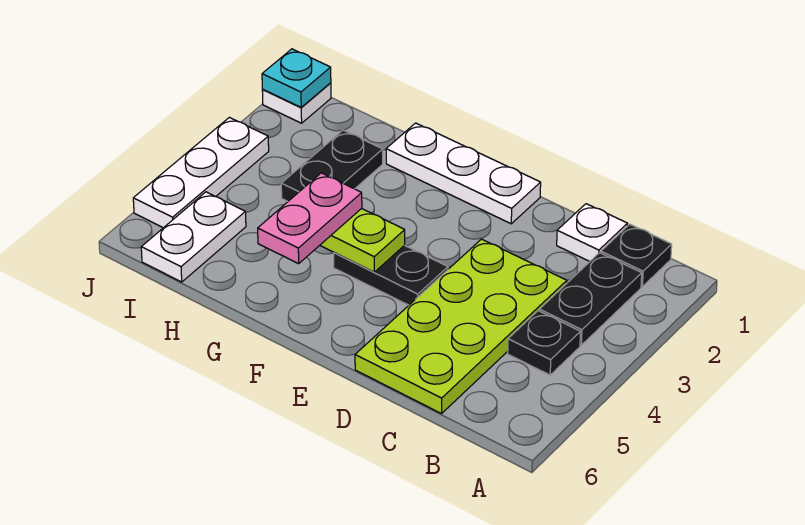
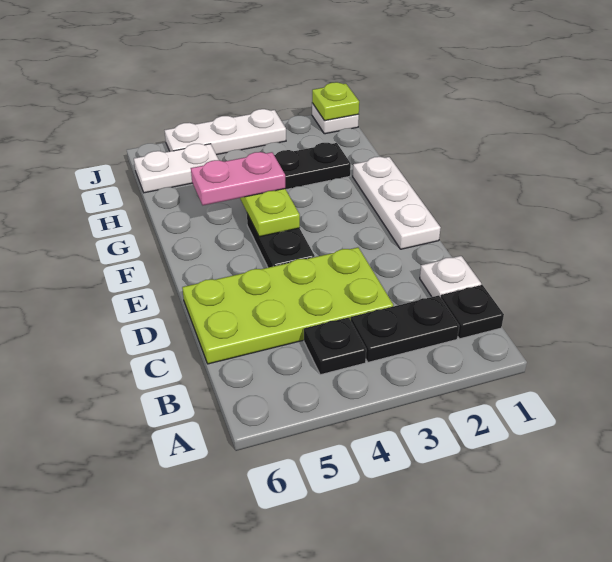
cyan 1x1 plate [262,49,331,107] -> lime 1x1 plate [312,82,359,121]

